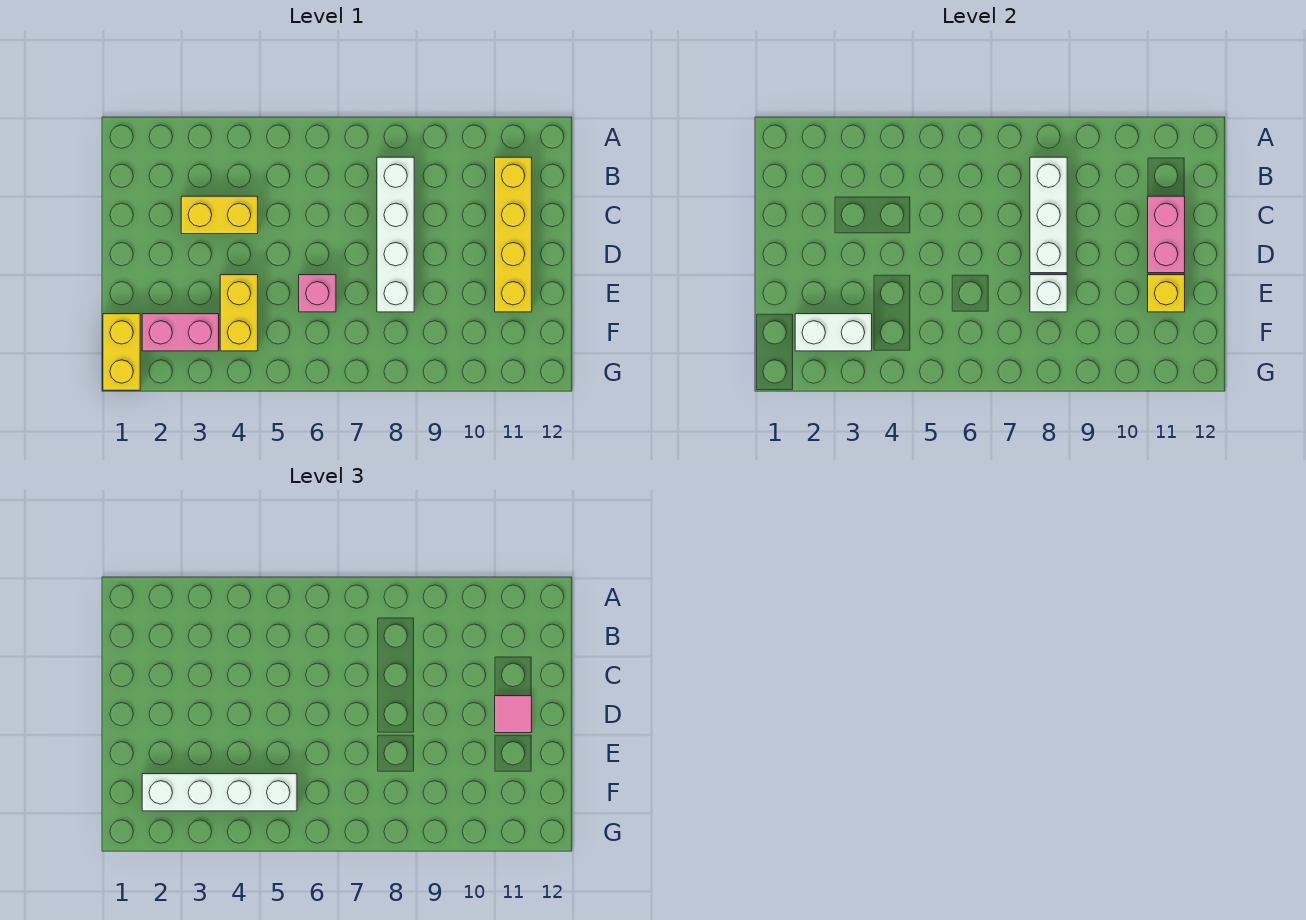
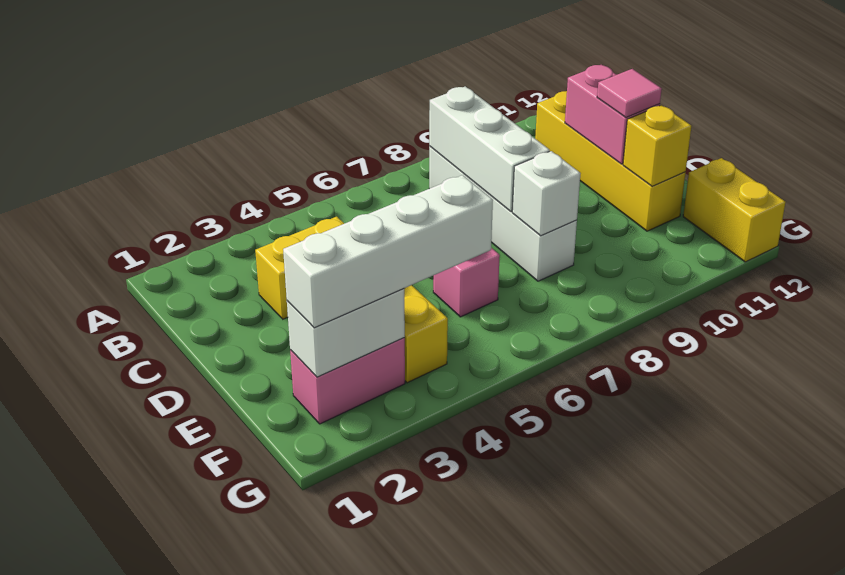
yellow 1x2 brick [103,314,140,390] -> yellow 1x2 brick moved to [683,158,786,262]

